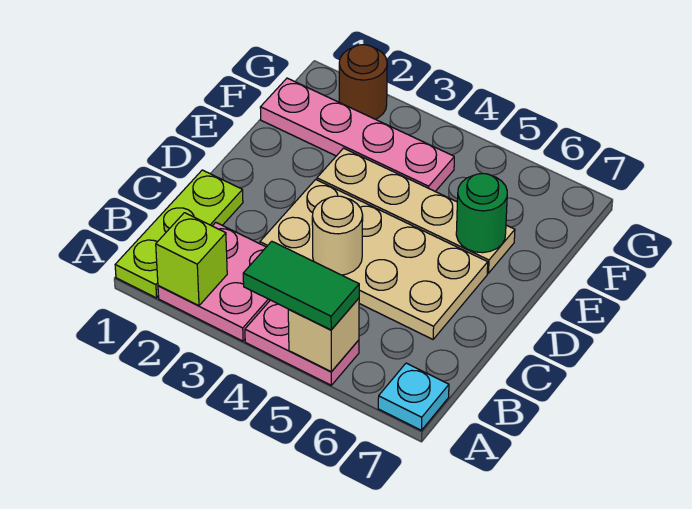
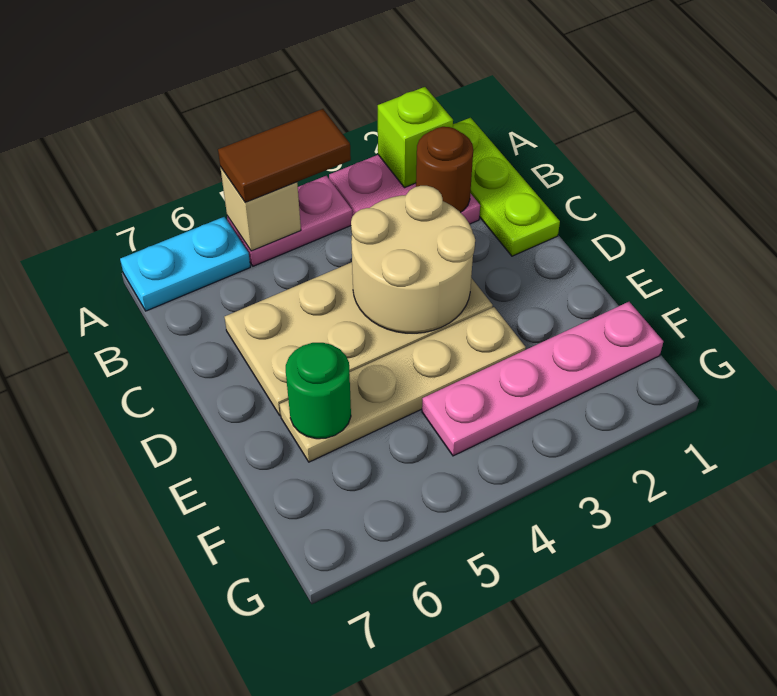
green 1x2 tile [243,241,359,330] -> brown 1x2 tile [218,109,351,202]
cyan 1x1 plate [378,363,449,430] -> cyan 1x2 plate [120,217,250,311]
tan 1x1 round brick [312,196,363,275] -> tan 2x2 round brick [351,186,475,333]
brown 1x1 round brick [339,45,387,119] -> brown 1x1 round brick moved to [416,127,473,212]

